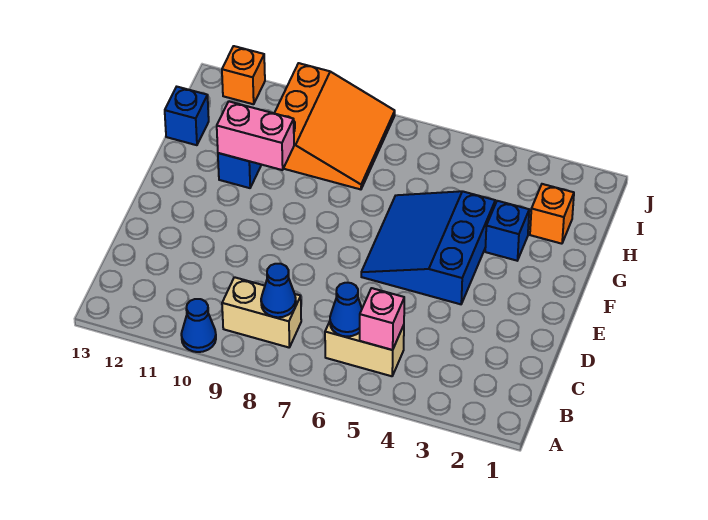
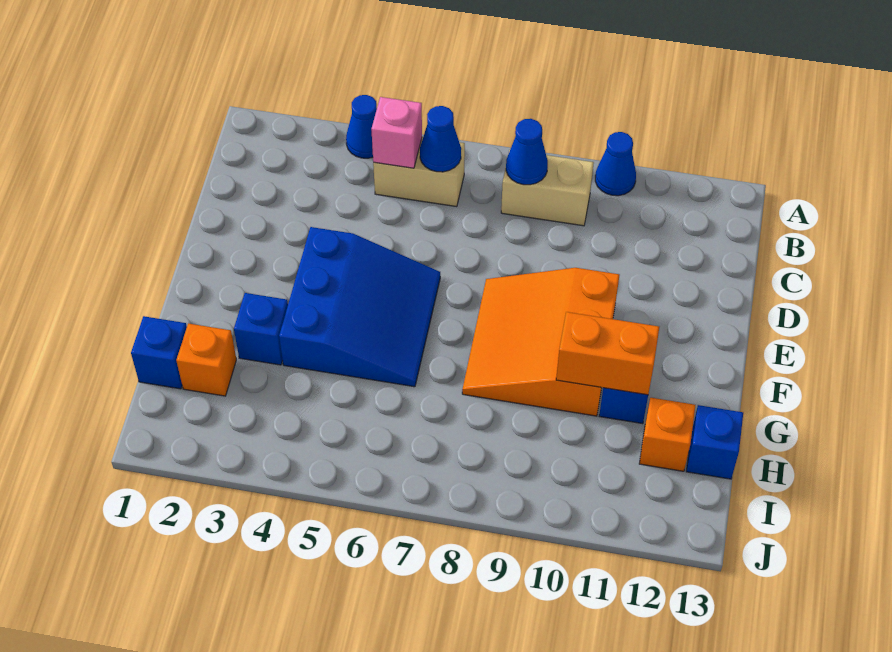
none -> blue 1x1 cone [346,95,377,158]
pink 1x2 brick [217,101,294,170] -> orange 1x2 brick [556,312,659,395]
none -> blue 1x1 brick [131,316,187,389]
orange 3x3 slope [274,63,395,189] -> orange 3x3 slope moved to [462,268,619,416]
orange 1x1 brick [222,46,265,104] -> orange 1x1 brick moved to [639,398,695,471]

